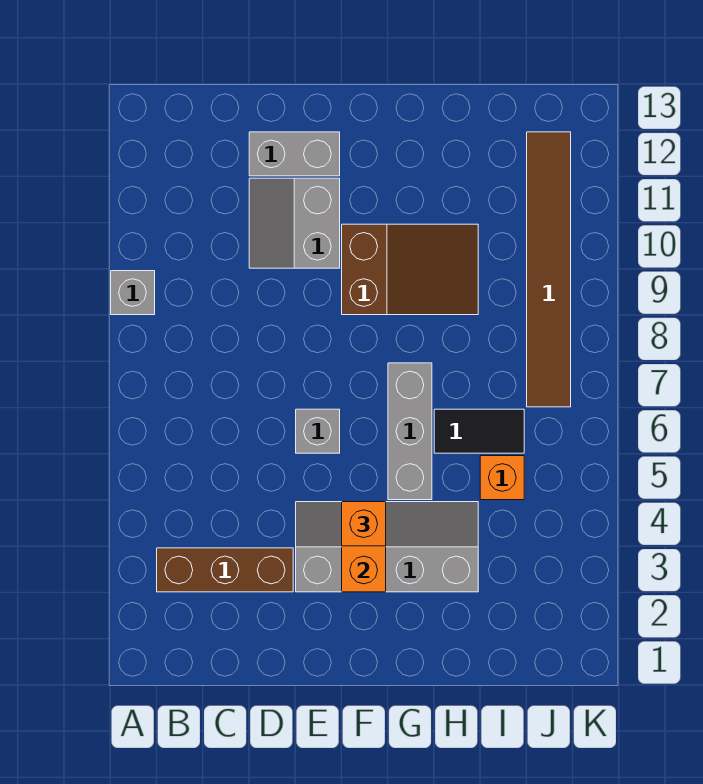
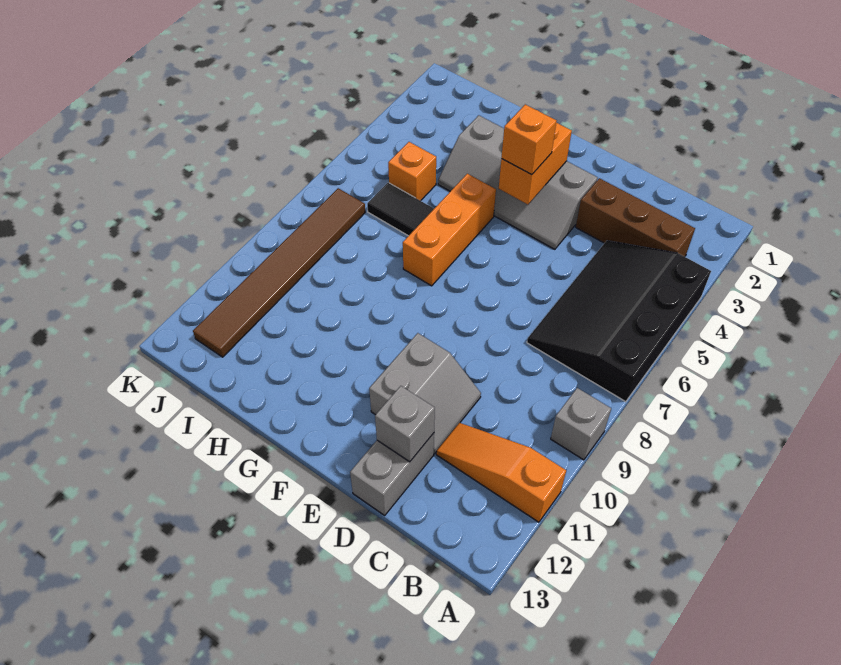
none -> black 3x4 slope [527,241,711,402]
none -> orange 1x3 slope [436,423,566,522]
grey 1x2 brick [249,132,340,176] -> grey 1x2 brick turned to [350,433,434,515]
grey 1x1 brick [296,409,340,453] -> grey 1x1 brick moved to [375,386,435,462]
brown 2x3 slope [342,224,478,315] -> none
grey 1x3 brick [388,363,432,500] -> orange 1x3 brick [403,174,496,286]

